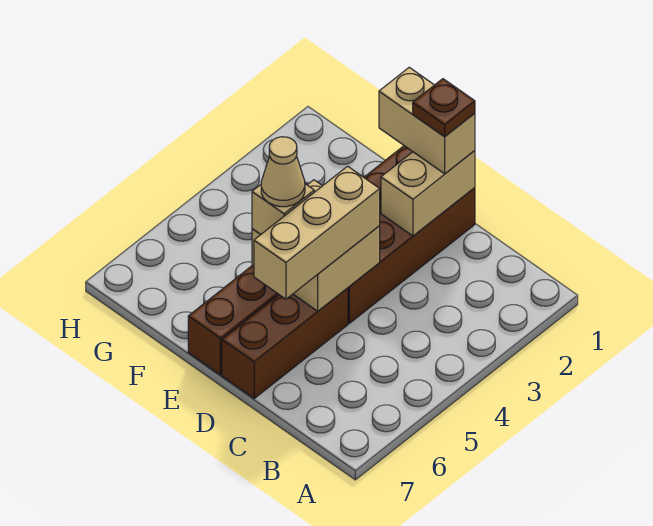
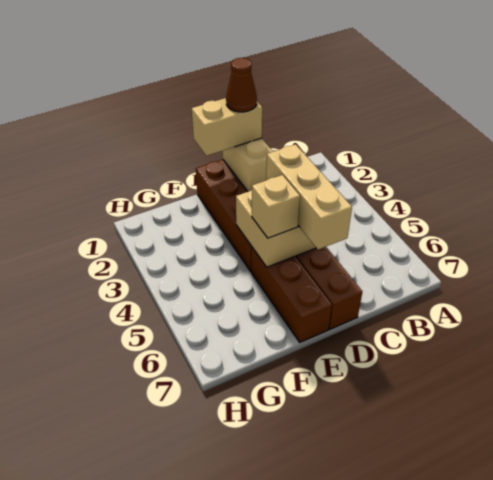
brown 1x1 plate [413,79,475,137] -> brown 1x1 cone [226,58,257,112]
tan 1x1 cone [261,137,305,207] -> none

